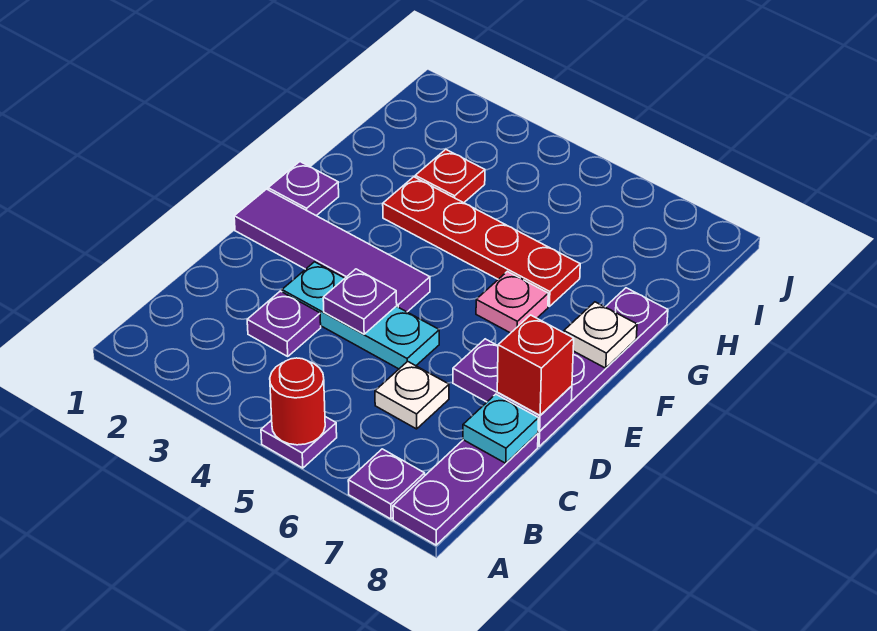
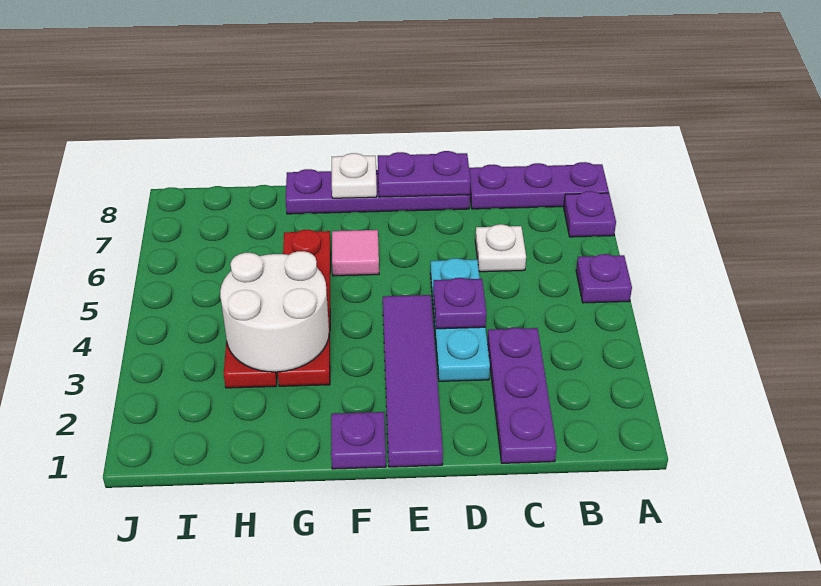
red 1x1 round brick [270,358,325,445] -> none
purple 1x1 plate [247,291,321,356] -> purple 1x3 plate [487,328,557,463]
cyan 1x1 plate [463,394,539,463] -> none
purple 1x2 plate [453,339,572,431] -> purple 1x2 plate turned to [378,151,471,197]
red 1x1 brick [497,315,574,415] -> none
pink 1x1 plate [476,271,548,333] -> pink 1x1 tile [332,230,379,276]
none -> white 2x2 round brick [220,251,329,372]

